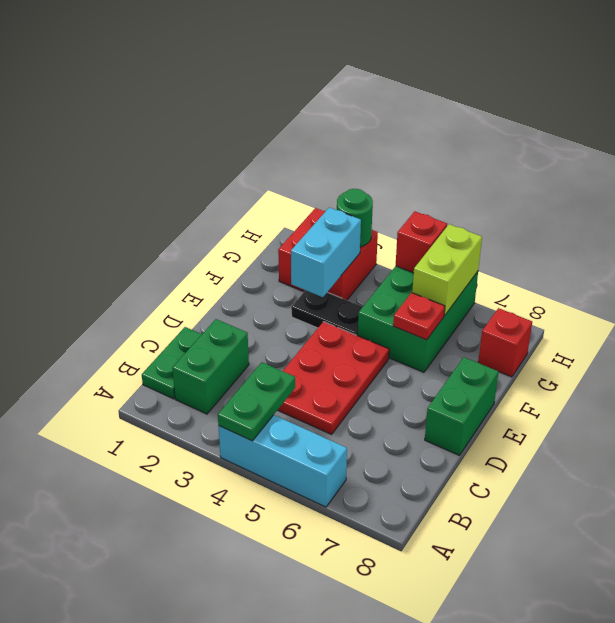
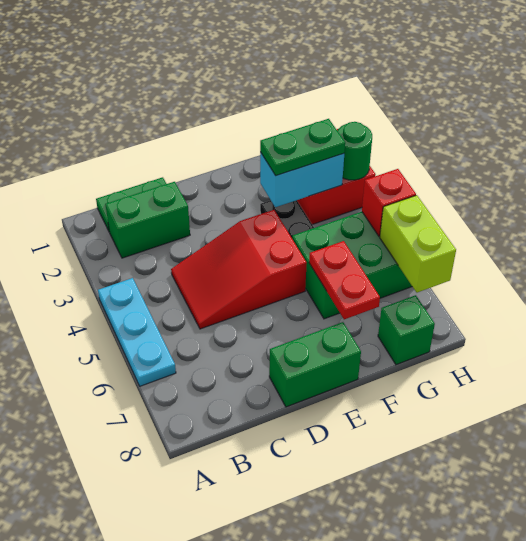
cyan 1x3 brick [218,415,347,507] -> cyan 1x3 plate [98,278,176,386]
green 1x2 plate [218,362,295,441] -> green 1x2 plate moved to [260,119,345,176]
red 2x3 plate [278,322,389,434] -> red 2x3 slope [171,210,307,329]
red 1x1 plate [393,293,445,340] -> red 1x2 plate [309,241,380,319]
lime 1x2 brick [412,224,482,315] -> lime 1x2 brick turned to [380,195,456,293]
red 1x1 brick [478,308,532,377] -> green 1x1 brick [378,295,435,365]

